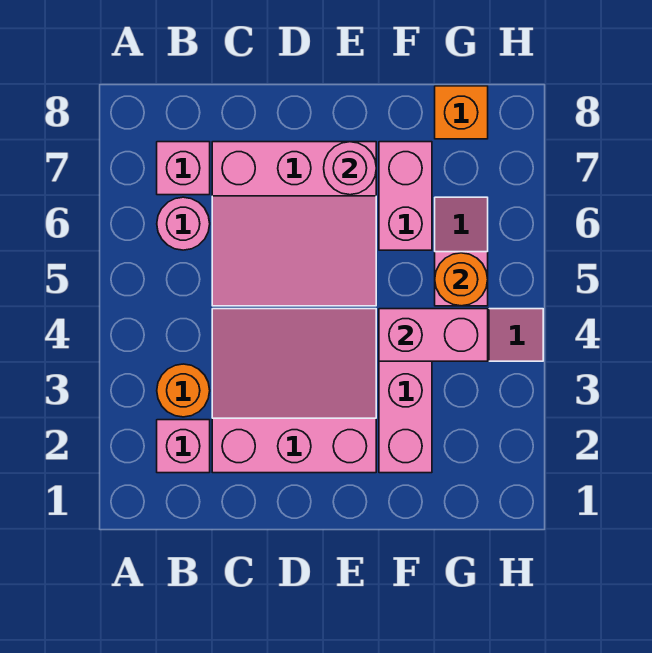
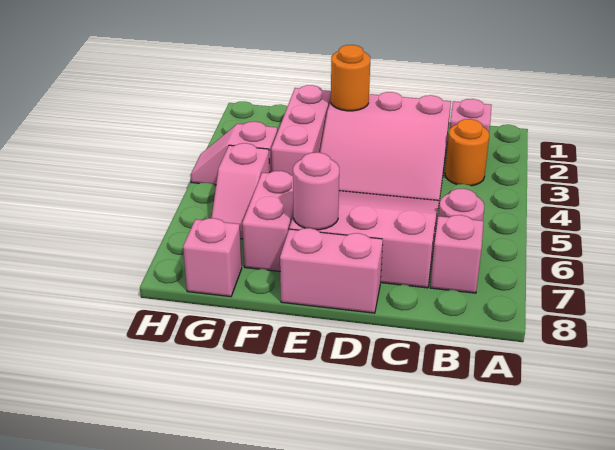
pink 1x2 brick [379,309,488,361] -> pink 1x2 brick moved to [280,228,383,313]
orange 1x1 round brick [435,253,488,306] -> orange 1x1 round brick moved to [331,45,370,111]
orange 1x1 brick [435,86,488,139] -> pink 1x1 brick [183,218,242,297]

